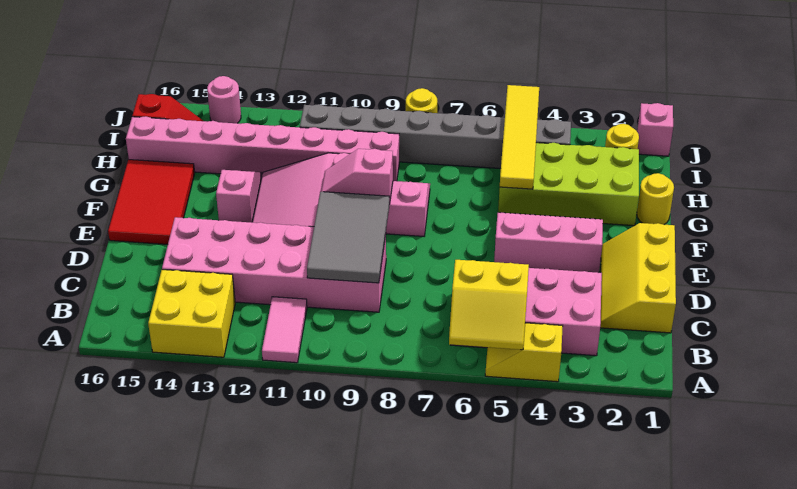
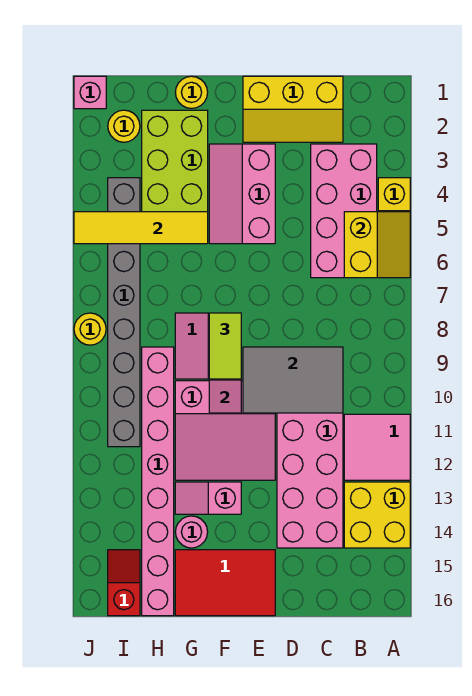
pink 1x2 tile [262,297,307,363] -> pink 2x2 tile [344,414,410,480]
none -> lime 1x2 tile [209,313,241,379]
pink 1x1 round brick [207,76,241,123] -> pink 1x1 round brick moved to [175,516,208,548]

